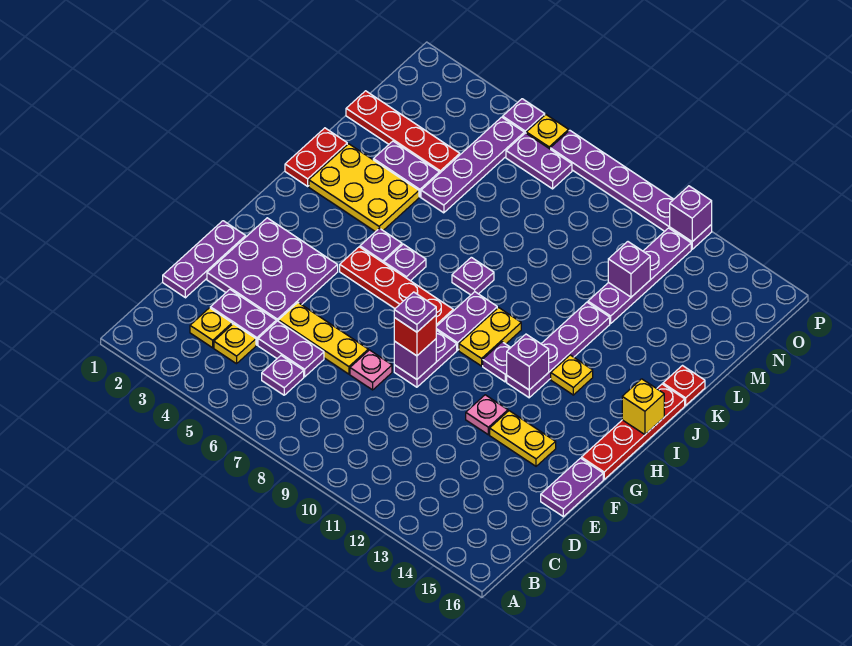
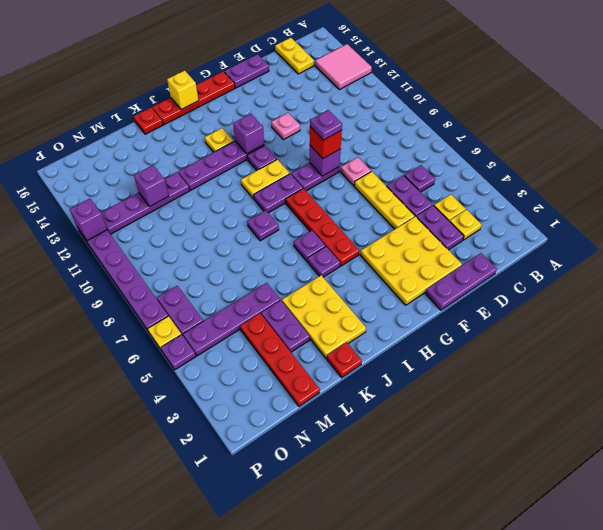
none -> pink 2x2 tile [315,44,372,90]
purple 3x3 plate [207,218,338,322] -> yellow 3x3 plate [361,216,462,305]
yellow 1x2 plate [490,411,556,466] -> yellow 1x2 plate moved to [275,38,314,74]
red 1x2 plate [285,128,347,186] -> red 1x1 plate [327,342,362,378]

